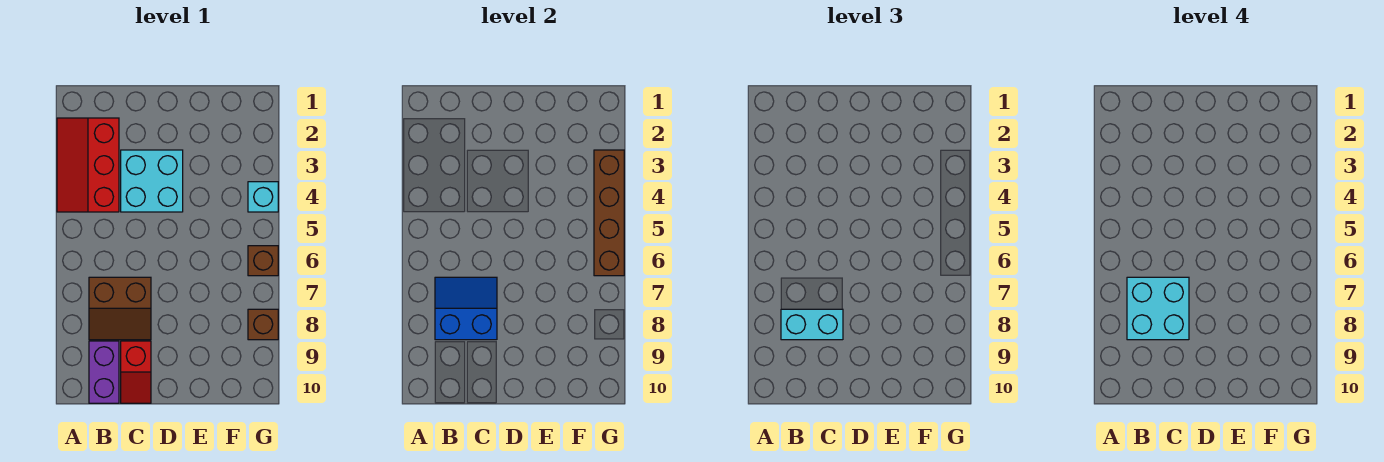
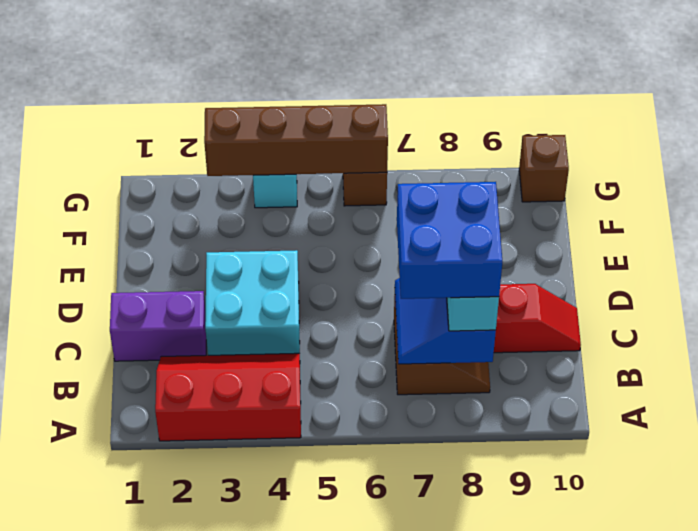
red 2x3 slope [57,118,119,212] -> red 2x3 slope turned to [155,353,301,441]
cyan 2x2 brick [1127,277,1189,340] -> blue 2x2 brick [397,182,502,299]
purple 1x2 brick [89,341,119,403] -> purple 1x2 brick moved to [110,291,206,361]
brown 1x1 brick [248,309,278,340] -> brown 1x1 brick moved to [519,135,569,202]

